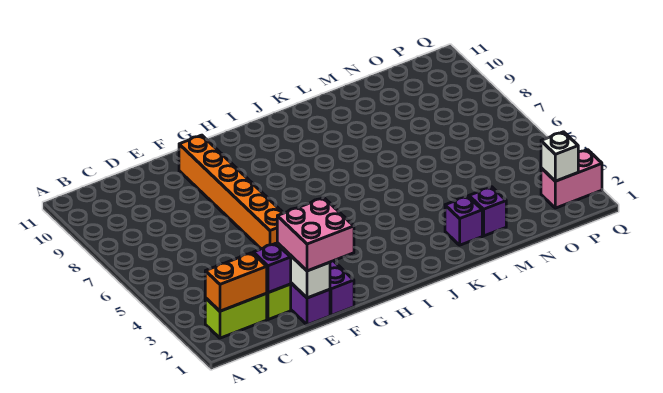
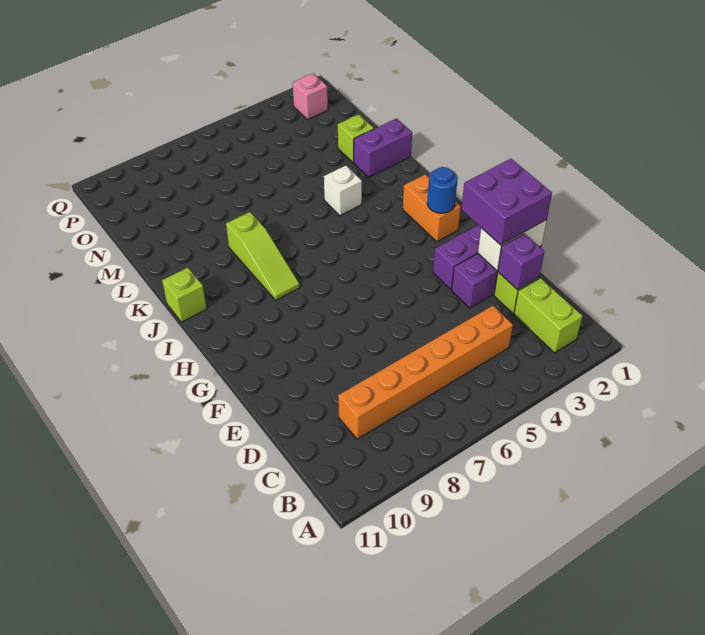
orange 1x2 brick [205,253,267,311] -> orange 1x2 brick moved to [403,174,461,242]
pink 2x2 brick [277,198,354,271] -> purple 2x2 brick [461,159,552,245]
orange 1x6 brick [179,135,283,249] -> orange 1x6 brick moved to [338,306,513,439]
none -> blue 1x1 round brick [427,167,458,213]
none -> lime 1x3 slope [226,212,300,300]
none -> lime 1x1 brick [162,268,207,322]
purple 1x1 brick [445,196,482,245] -> purple 1x2 brick [354,119,412,177]
purple 1x1 brick [469,187,506,236] -> lime 1x1 brick [338,114,374,162]
pink 1x2 brick [541,150,602,208] -> pink 1x1 brick [293,74,328,120]
white 1x1 brick [541,132,578,181] -> white 1x1 brick moved to [324,166,362,216]

